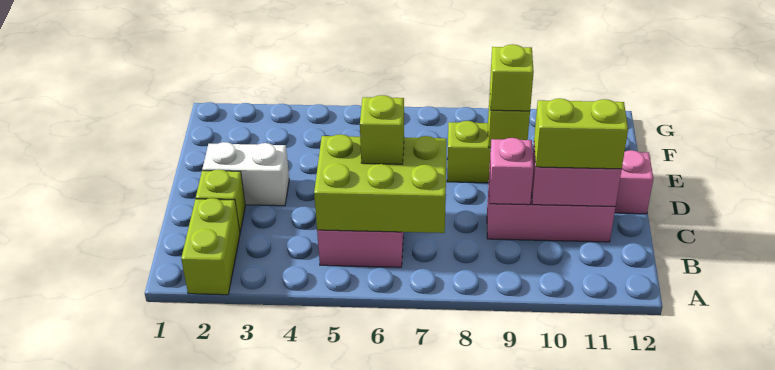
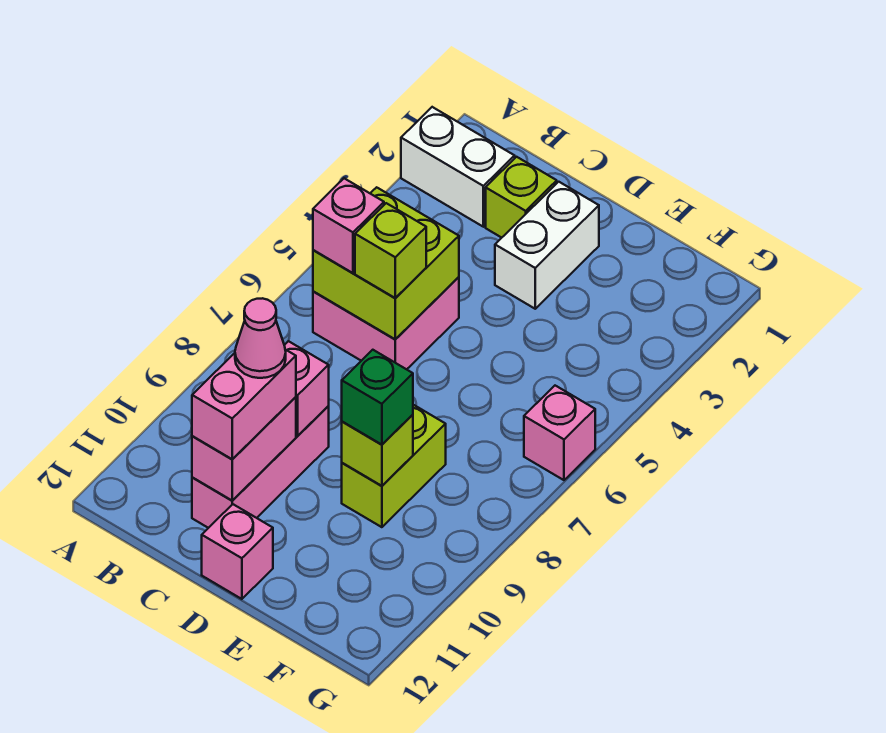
lime 1x2 brick [181,198,240,295] -> white 1x2 brick [401,107,515,227]
lime 2x3 brick [314,134,447,233] -> lime 2x2 brick [313,187,459,339]
none -> pink 1x1 brick [313,178,384,273]
lime 1x2 brick [534,98,628,169] -> pink 1x2 brick [192,350,296,459]
none -> pink 1x1 cone [235,298,286,378]
lime 1x1 brick [490,44,534,111] -> green 1x1 brick [342,350,413,445]
none -> pink 1x1 brick [524,386,595,480]

